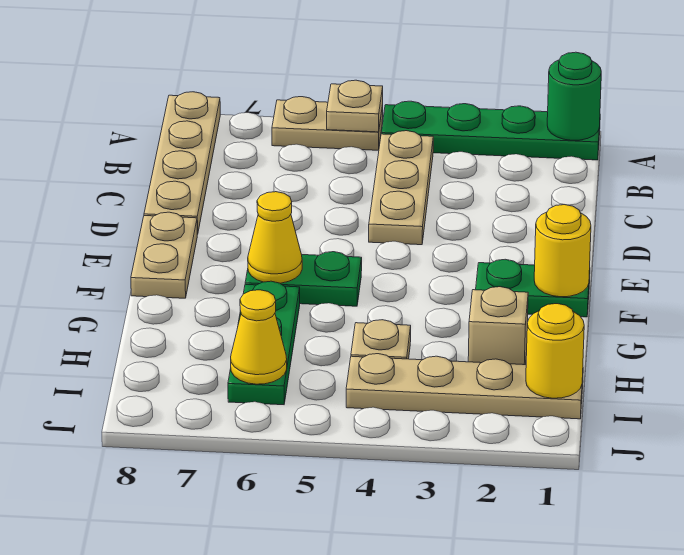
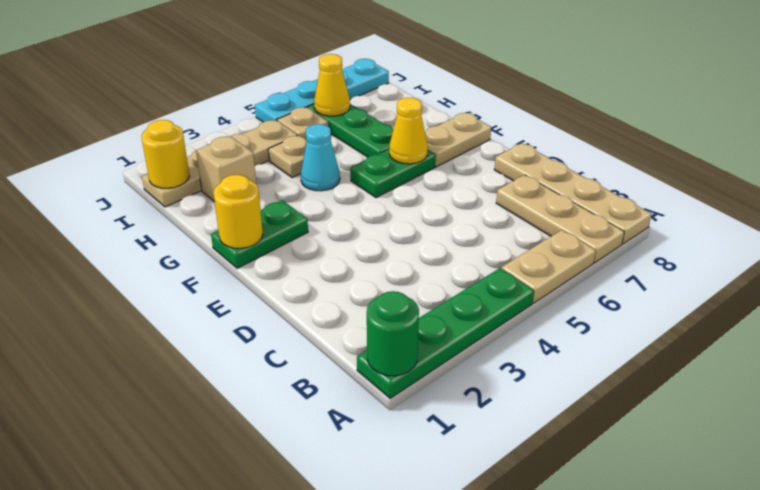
tan 1x1 plate [327,80,383,132] -> tan 1x1 plate moved to [277,107,328,139]
tan 1x3 plate [369,131,433,245] -> tan 1x3 plate moved to [496,175,624,263]
tan 1x2 plate [131,212,197,298] -> tan 1x2 plate turned to [425,113,491,167]
none -> cyan 1x1 cone [301,124,340,191]
none -> cyan 1x4 plate [255,59,389,122]

